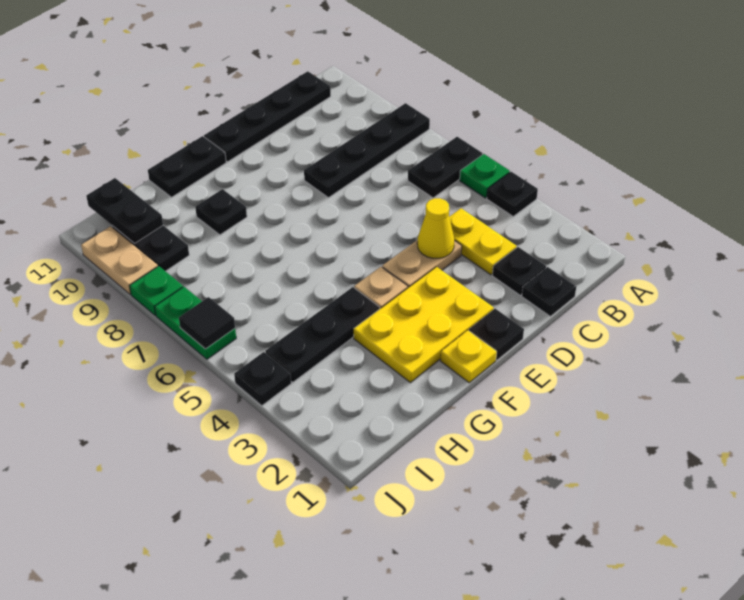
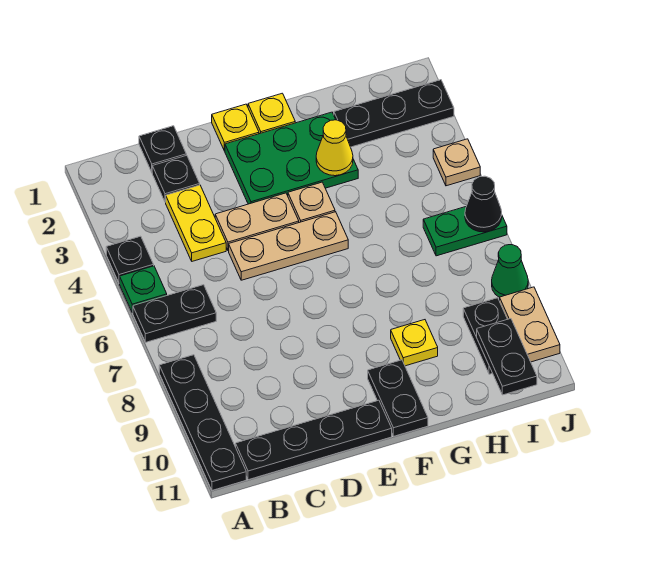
black 1x4 plate [304,103,430,198] -> black 1x4 plate turned to [159,355,246,490]
yellow 1x1 cone [417,198,454,258] -> yellow 1x1 cone moved to [316,120,353,176]
none -> tan 1x3 plate [229,212,348,280]
black 1x1 plate [469,309,524,360] -> yellow 1x1 plate [212,104,259,151]
yellow 2x3 plate [354,267,494,383] -> green 2x3 plate [225,112,358,204]
black 1x2 plate [148,136,226,197] -> black 1x2 plate turned to [368,360,428,436]
black 1x3 plate [265,287,380,382] -> black 1x3 plate moved to [334,80,454,147]
black 1x1 plate [195,189,247,235] -> yellow 1x1 plate [391,320,438,366]
black 1x1 plate [234,352,291,406] -> tan 1x1 plate [433,139,480,186]
green 1x2 plate [155,287,236,359] -> green 1x2 plate turned to [423,207,507,256]
black 1x1 tile [179,297,235,349] -> black 1x1 cone [465,176,502,232]
green 1x1 plate [130,266,183,315] -> green 1x1 cone [492,245,528,298]

